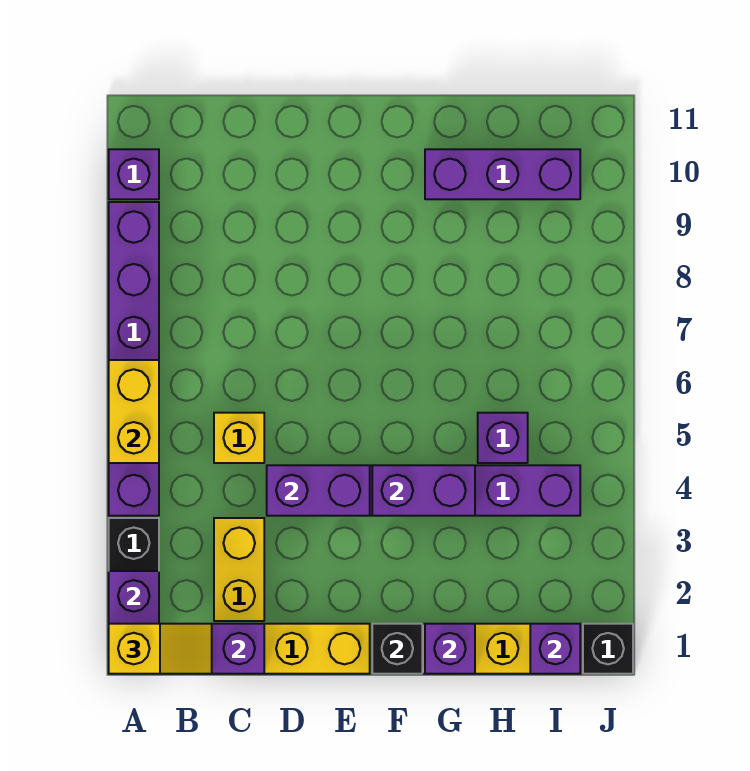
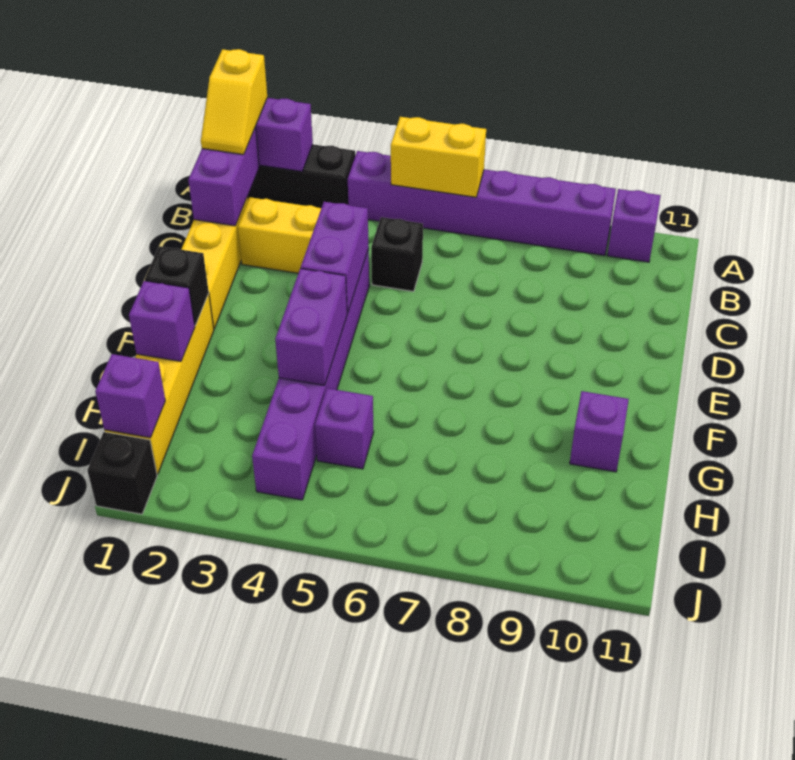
yellow 1x1 brick [214,413,264,463] -> black 1x1 brick [371,217,423,291]
purple 1x3 brick [425,149,580,199] -> purple 1x1 brick [570,391,629,472]

